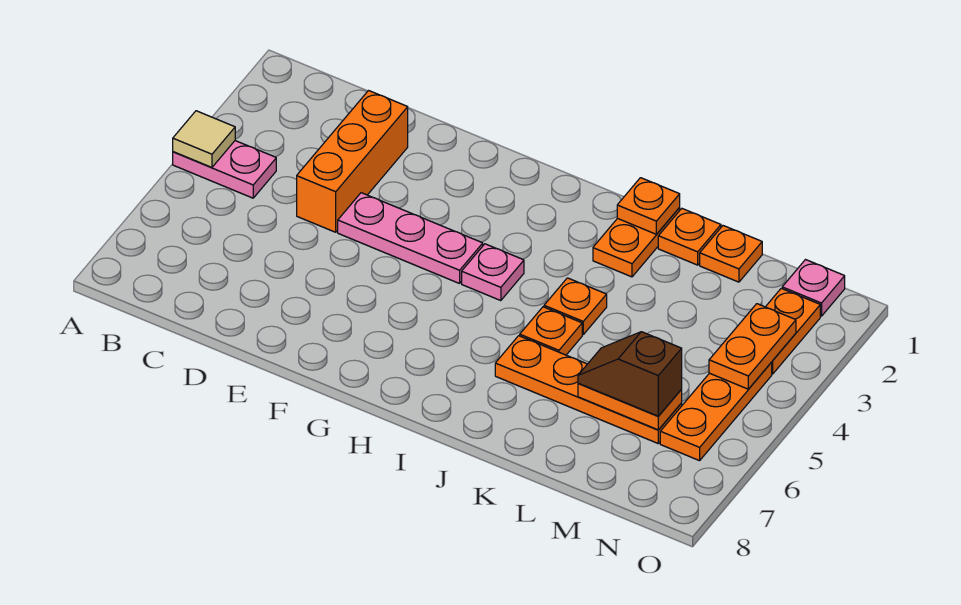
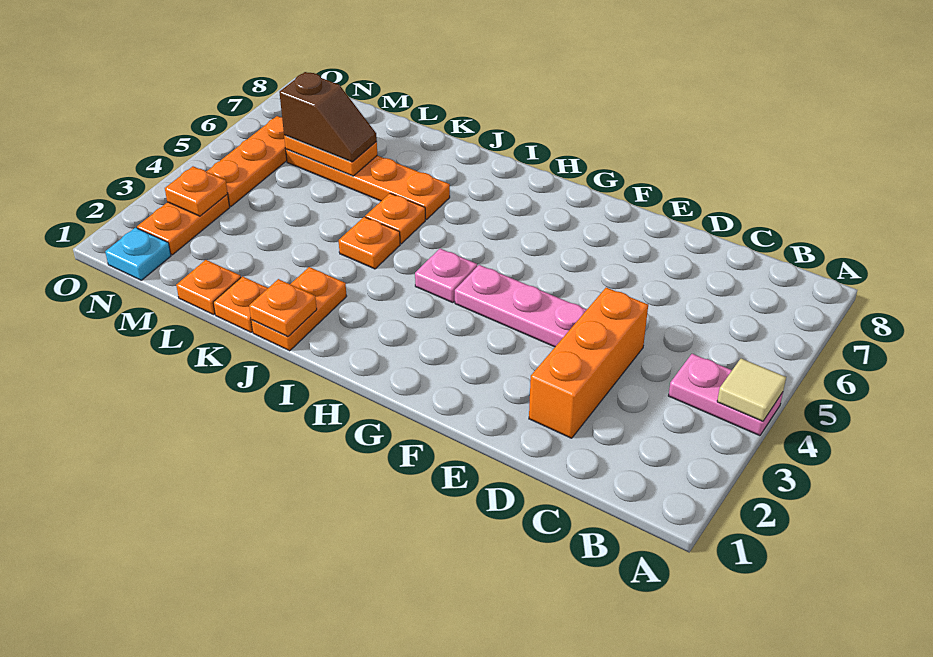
pink 1x1 plate [782,260,845,316] -> cyan 1x1 plate [105,228,171,280]
orange 1x2 plate [709,304,796,389] -> orange 1x1 plate [165,166,228,216]

